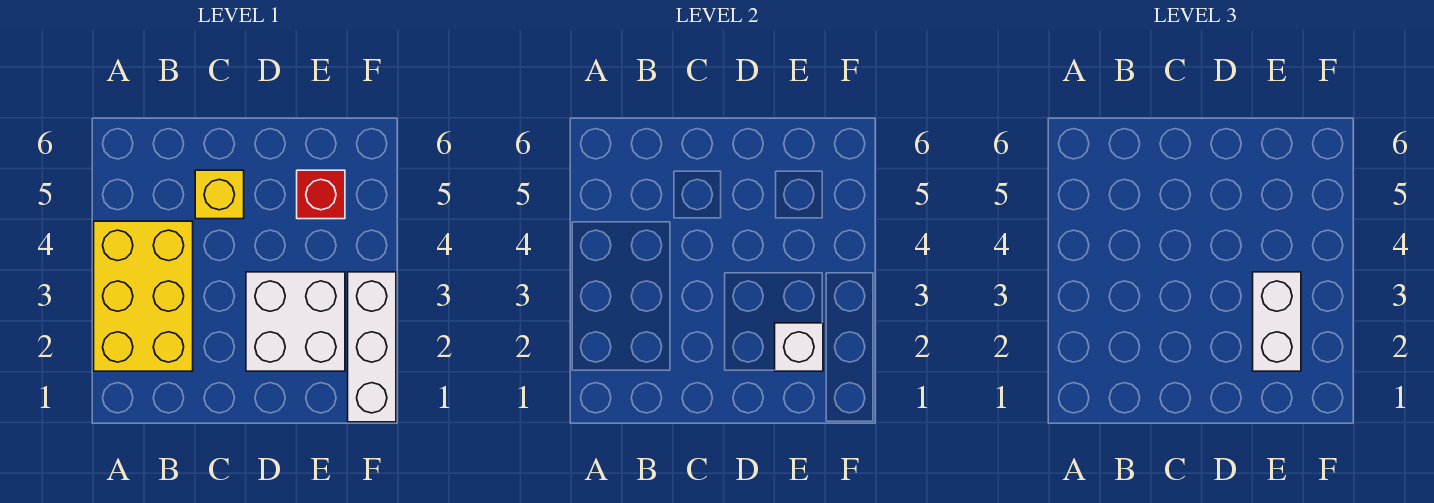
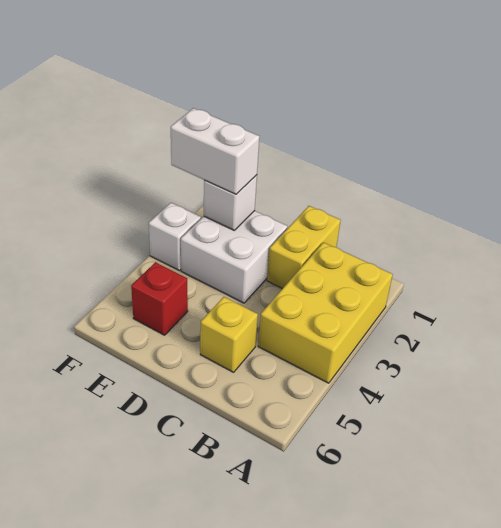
none -> yellow 1x2 brick [267,206,341,289]
white 1x2 brick [1253,272,1301,371] -> white 1x2 brick turned to [171,108,260,194]
white 1x3 brick [348,272,396,422] -> white 1x1 brick [149,203,201,271]

